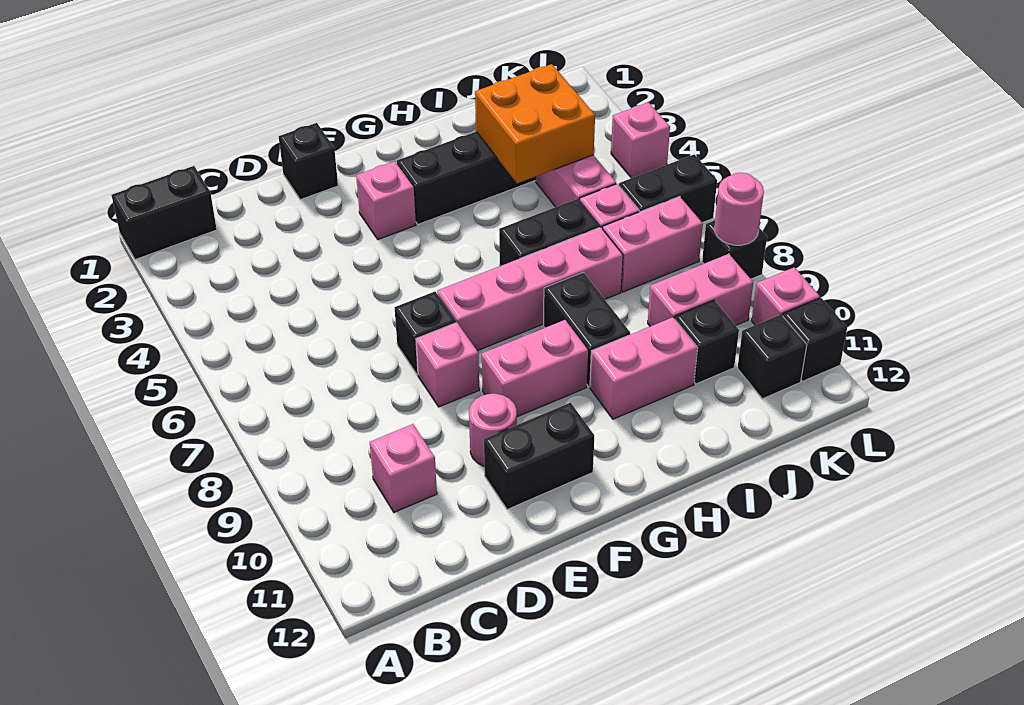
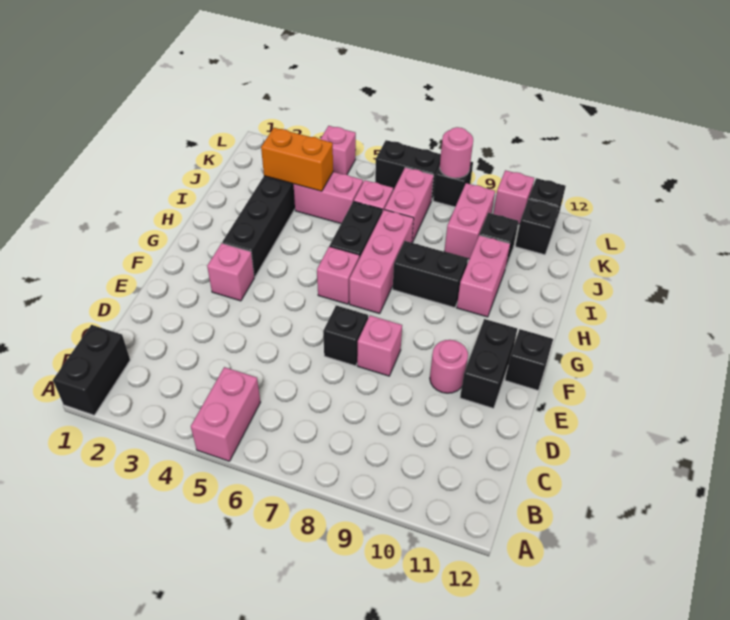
pink 1x1 brick [370,424,437,512] -> pink 1x1 brick moved to [317,246,359,304]
black 1x1 brick [279,123,338,200] -> black 1x1 brick moved to [505,329,553,390]
pink 1x4 brick [437,227,623,351] -> pink 1x3 brick [349,210,414,314]
pink 1x2 brick [482,320,588,417] -> pink 1x2 brick moved to [191,367,260,461]
orange 2x2 brick [475,64,595,183] -> orange 1x2 brick [261,128,333,191]
black 1x2 brick [619,154,717,223] -> black 1x2 brick turned to [375,140,441,200]

